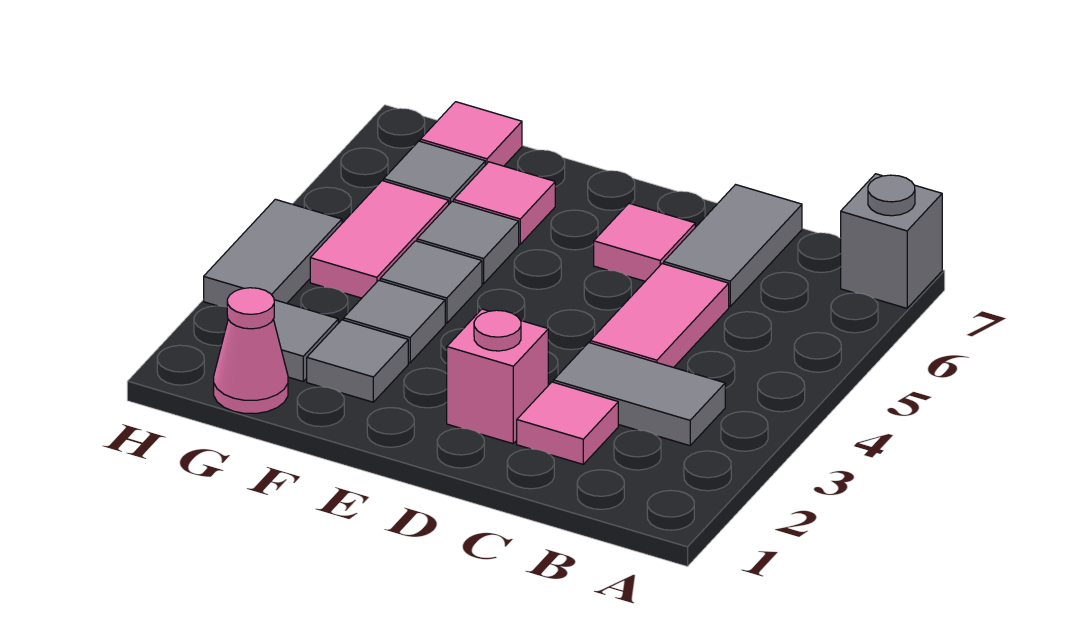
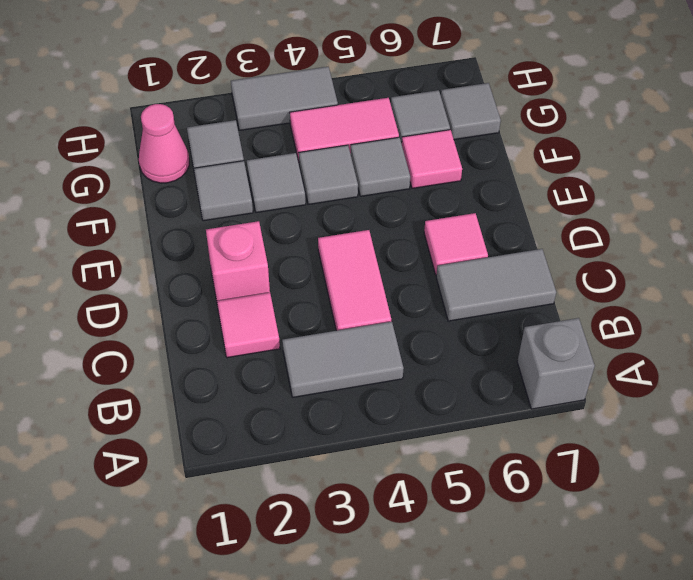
grey 1x2 tile [554,343,725,446] -> grey 1x2 tile turned to [282,322,404,397]
pink 1x2 tile [590,264,729,368] -> pink 1x2 tile turned to [318,230,391,331]
pink 1x1 tile [420,102,522,166] -> grey 1x1 tile [441,83,501,139]

